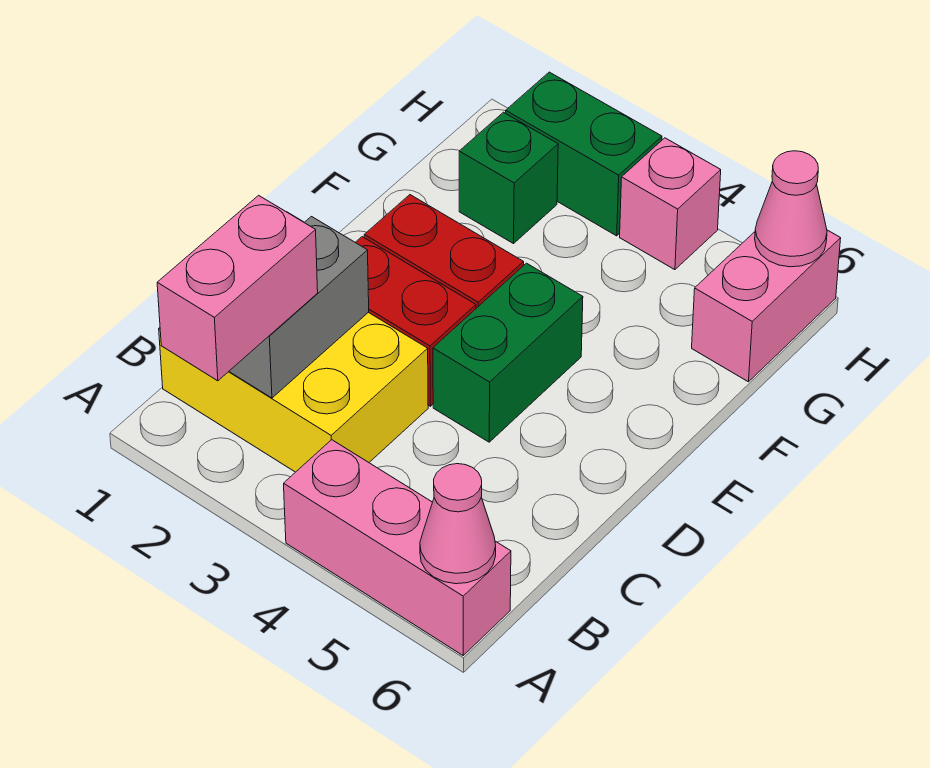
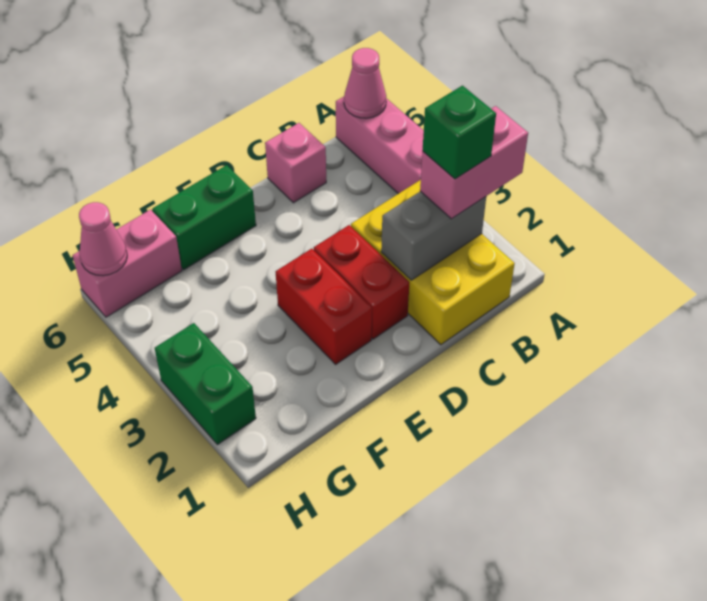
green 1x2 brick [433,263,583,442] -> green 1x2 brick moved to [153,165,256,270]
green 1x1 brick [459,112,558,244] -> green 1x1 brick moved to [423,86,496,179]
pink 1x1 brick [620,138,721,270] -> pink 1x1 brick moved to [265,123,326,203]

